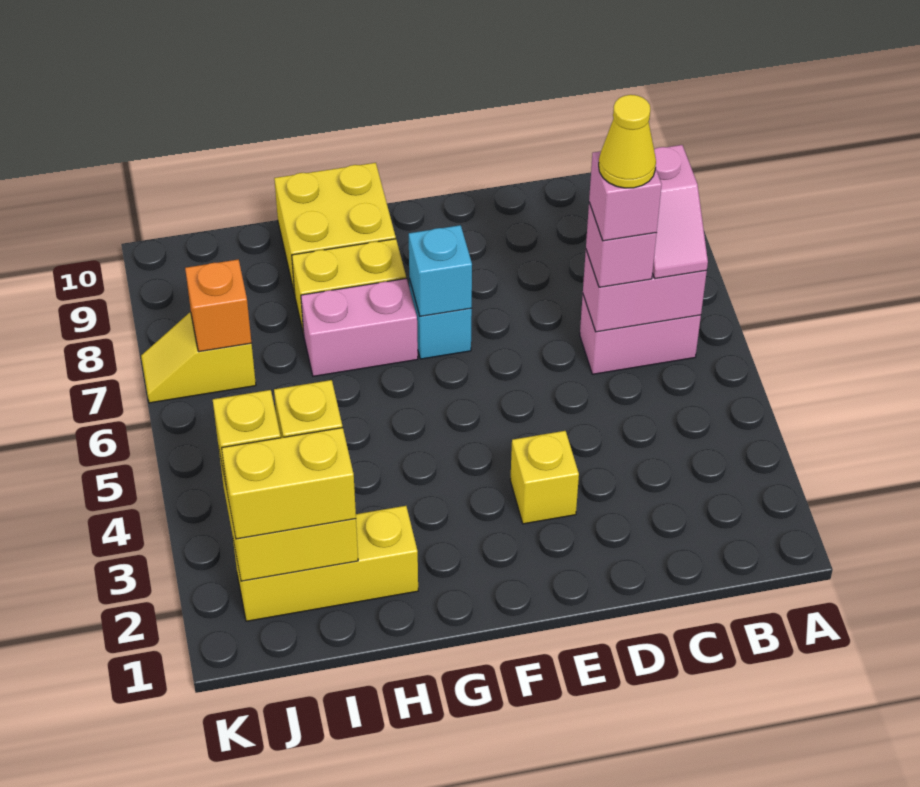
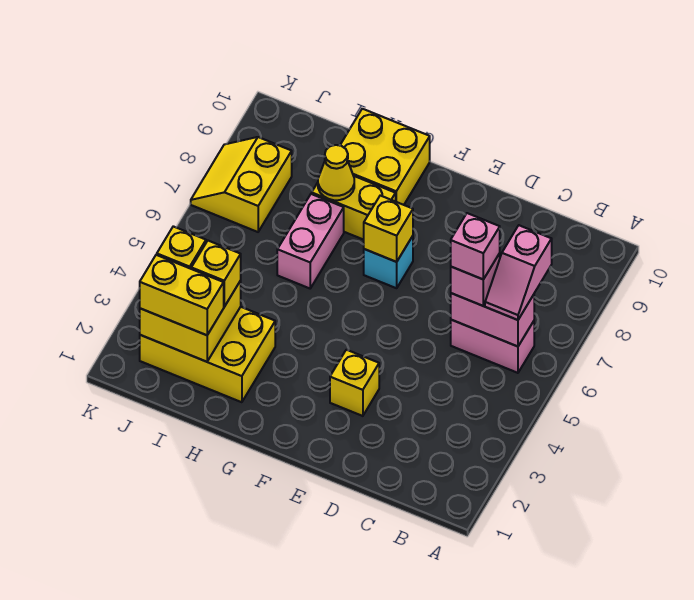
yellow 1x1 cone [599,95,656,188] -> yellow 1x1 cone moved to [318,145,354,200]
cyan 1x1 brick [409,225,472,316] -> yellow 1x1 brick [364,196,413,262]
pink 1x2 brick [301,279,418,376] -> pink 1x2 brick turned to [277,194,344,288]
yellow 1x3 brick [233,506,418,621] -> yellow 2x3 brick [140,307,275,402]
yellow 1x2 slope [141,312,256,403] -> yellow 2x2 slope [191,137,292,232]
orange 1x1 brick [185,259,251,352] -> none

